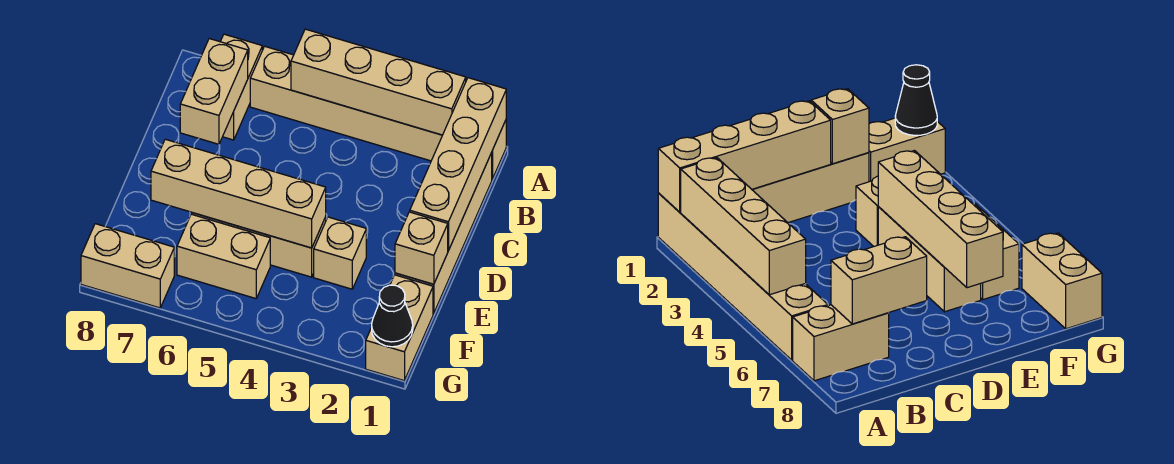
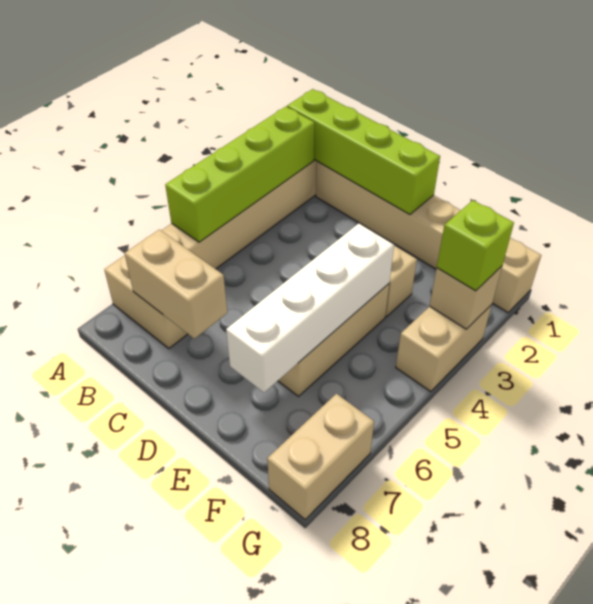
tan 1x4 brick [410,78,506,251] -> lime 1x4 brick [287,89,440,214]
tan 1x4 brick [291,29,466,135] -> lime 1x4 brick [165,107,315,242]
tan 1x1 brick [395,212,448,284] -> tan 1x1 brick moved to [430,266,502,329]
tan 1x4 brick [151,139,326,248] -> white 1x4 brick [226,223,394,393]
tan 1x2 brick [177,214,270,299] -> tan 1x2 brick moved to [396,305,492,392]
black 1x1 cone [372,285,413,347] -> none
none -> lime 1x1 brick [437,200,514,291]

